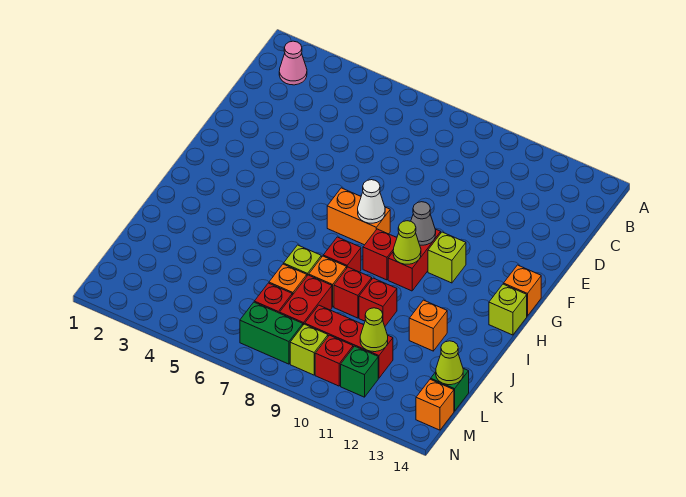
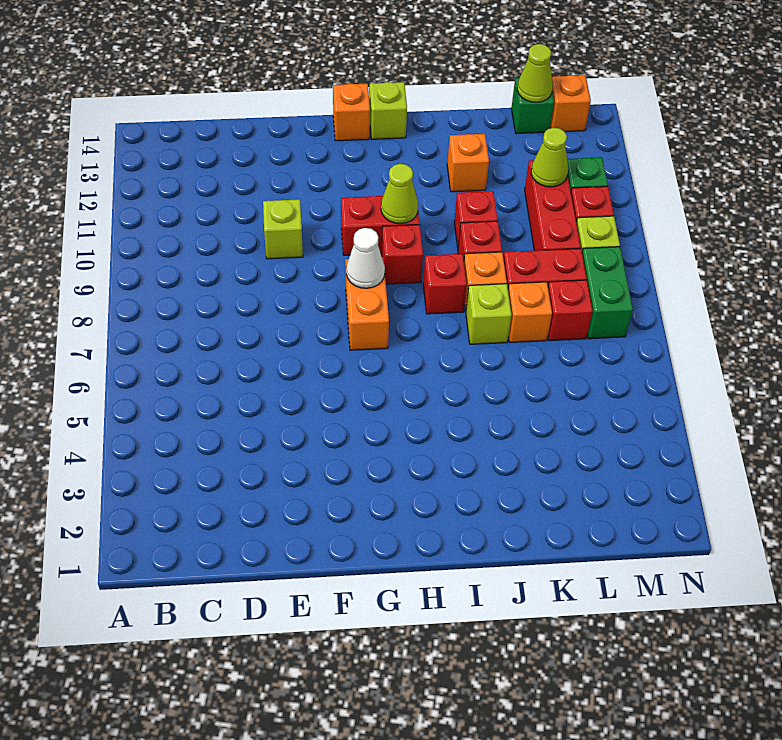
pink 1x1 cone [279,41,307,85] -> none
grey 1x1 cone [411,202,436,245] -> none
lime 1x1 brick [428,232,466,283] -> lime 1x1 brick moved to [263,199,303,259]

